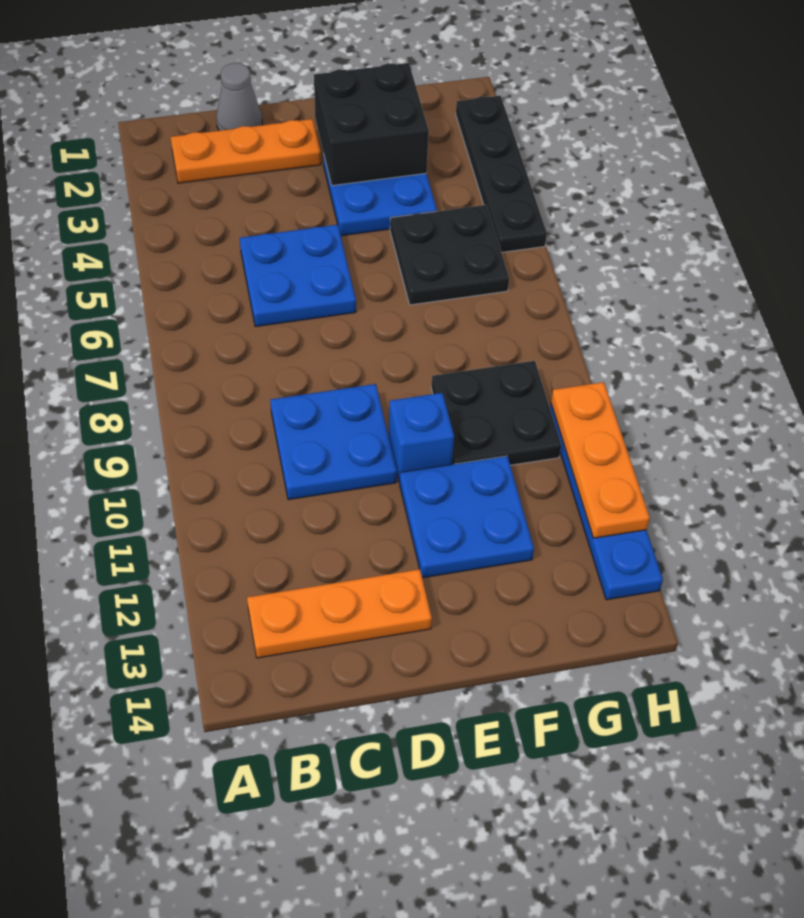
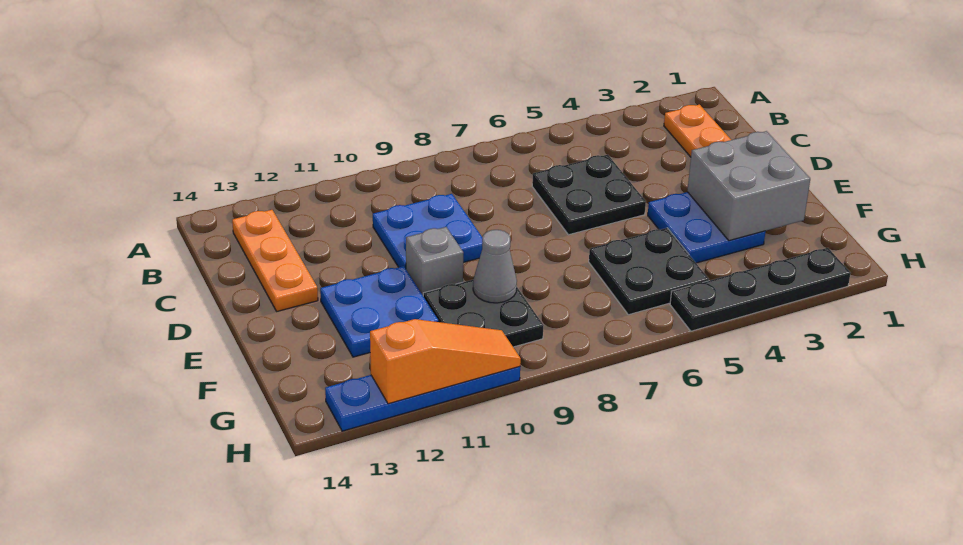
grey 1x1 cone [216,63,262,131] -> grey 1x1 cone moved to [473,230,517,303]
blue 2x2 plate [240,225,356,327] -> black 2x2 plate [532,155,646,235]
black 2x2 brick [314,63,429,186] -> grey 2x2 brick [687,131,810,241]
blue 1x1 brick [389,393,454,482] -> grey 1x1 brick [406,227,464,295]
orange 1x3 plate [551,382,650,538] -> orange 1x3 slope [370,319,521,404]

